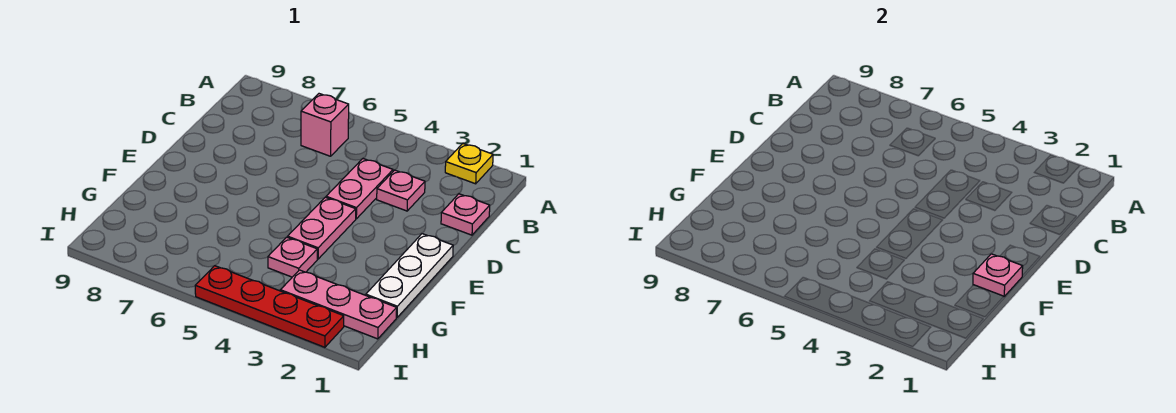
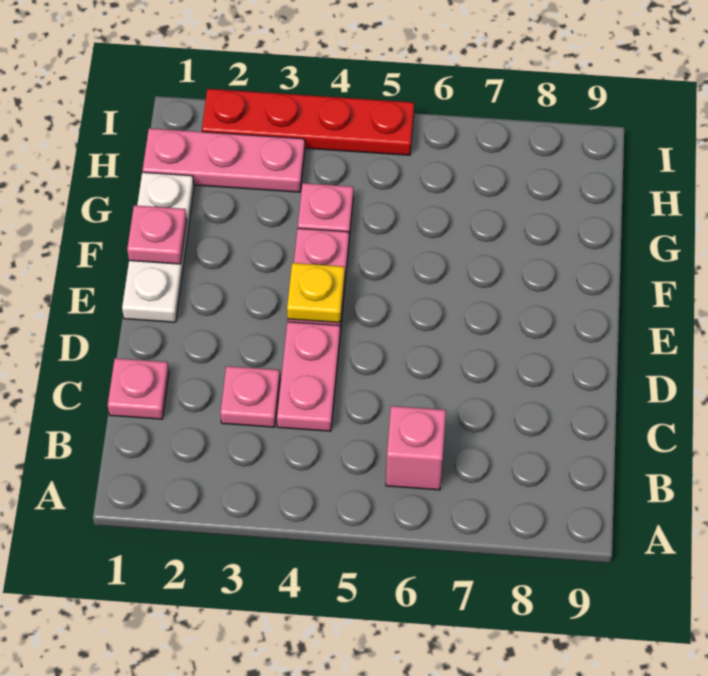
yellow 1x1 plate [445,144,493,184] -> yellow 1x1 plate moved to [287,263,345,323]

